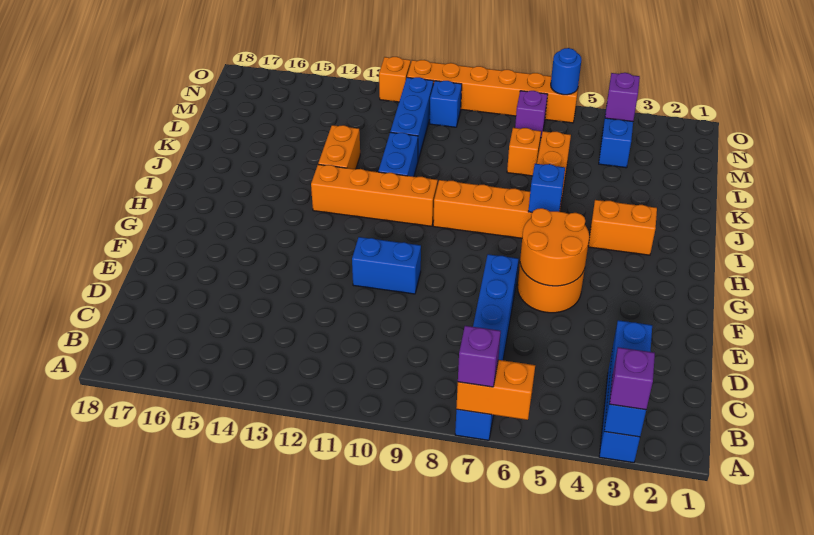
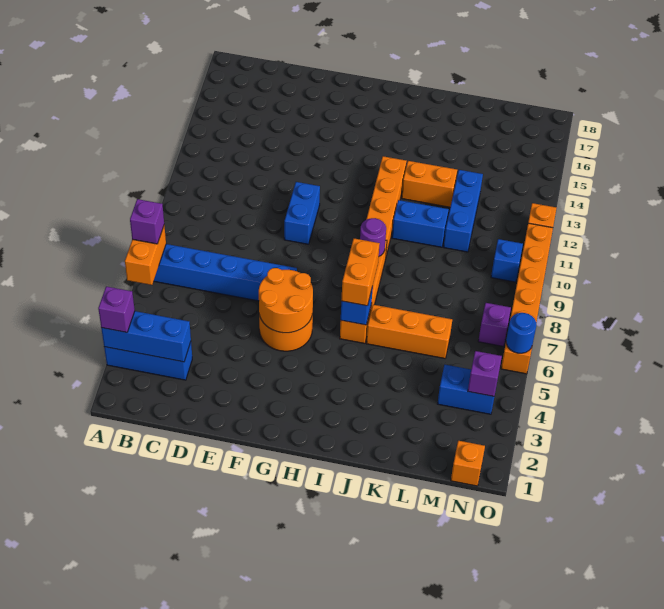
orange 1x2 brick [588,200,657,255] -> orange 1x2 brick moved to [341,239,380,306]
none -> purple 1x1 round brick [360,218,386,256]
orange 1x1 brick [507,128,541,176] -> orange 1x1 brick moved to [451,441,485,486]
blue 1x3 brick [390,77,433,160] -> blue 1x3 brick turned to [444,170,483,252]

